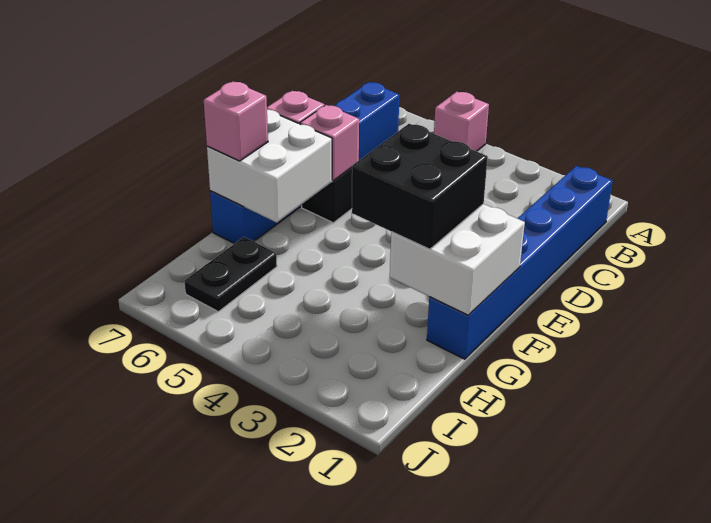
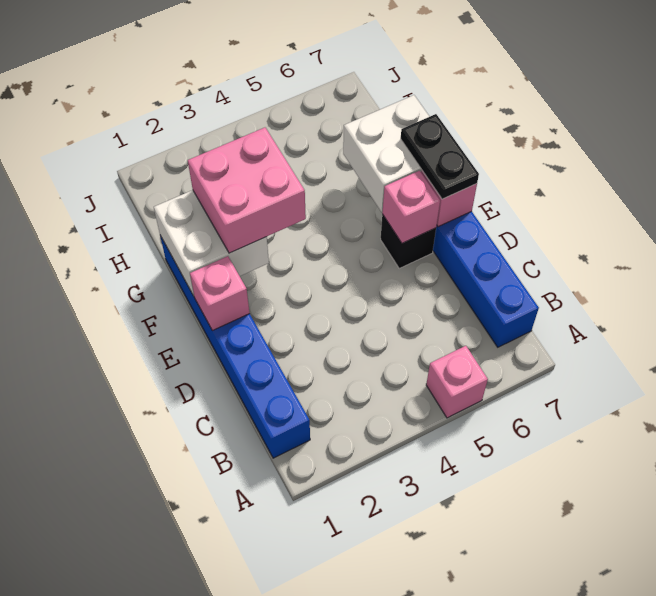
black 2x2 brick [352,124,488,249] -> pink 2x2 brick [188,128,306,253]
pink 1x1 brick [204,82,268,161] -> pink 1x1 brick moved to [190,256,250,331]
black 1x2 plate [184,237,277,312] -> black 1x2 plate moved to [401,114,479,199]

